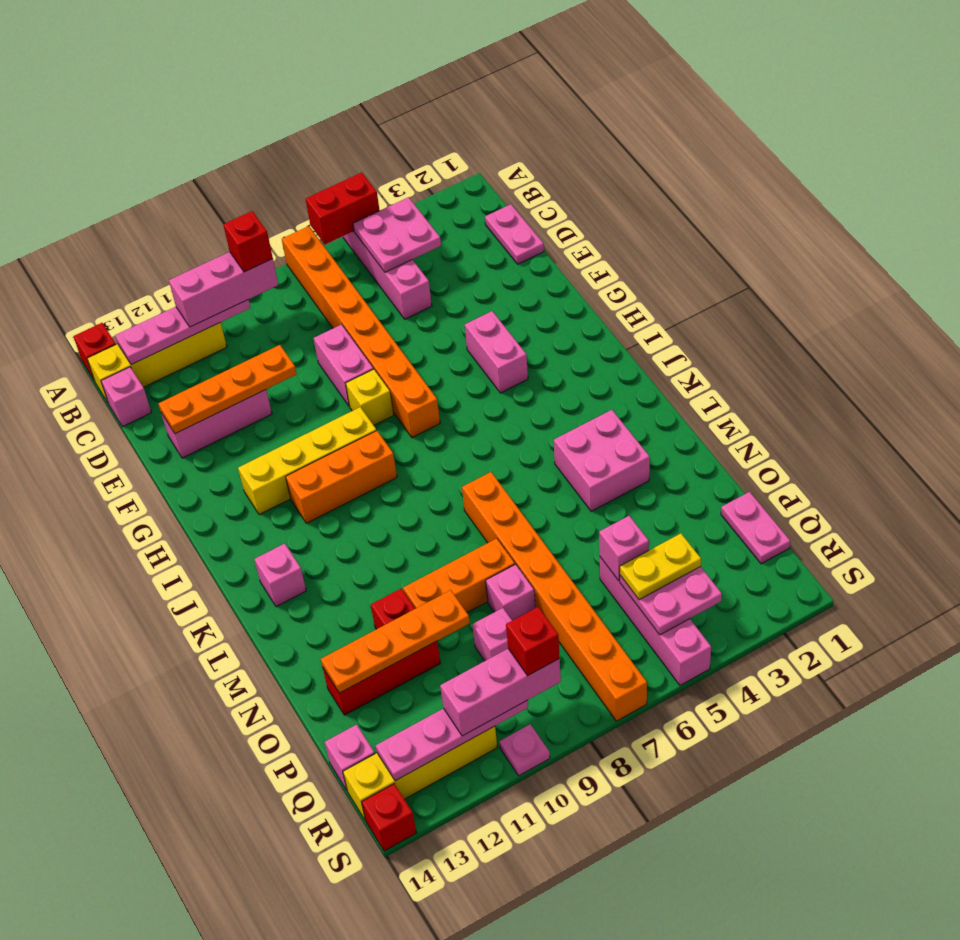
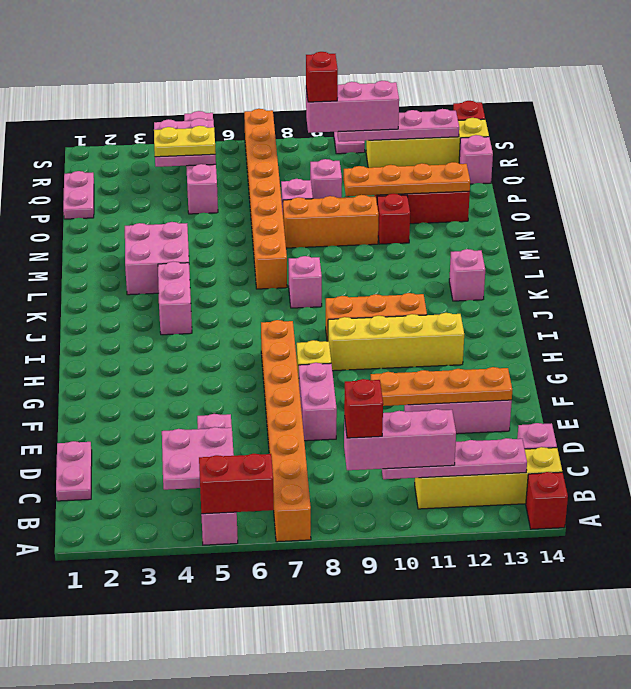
pink 1x2 brick [465,311,528,393] -> pink 1x2 brick moved to [158,262,192,335]
pink 1x1 brick [599,516,649,581] -> pink 1x1 brick moved to [289,256,322,308]

